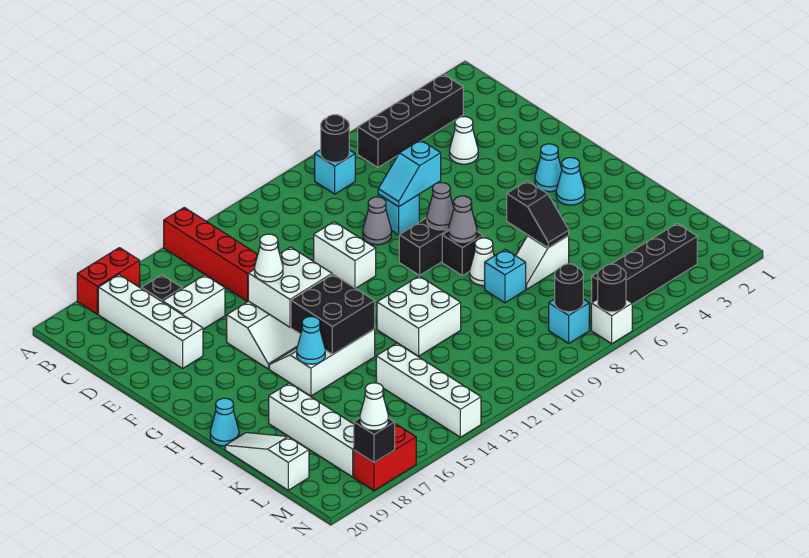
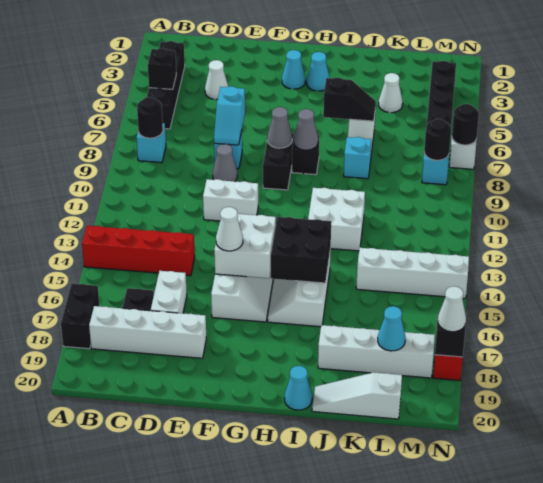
red 1x2 brick [77,248,140,314] -> black 1x2 brick [61,284,99,349]
none -> black 1x1 brick [148,48,176,89]
white 1x1 cone [470,238,494,286] -> white 1x1 cone moved to [379,73,403,113]
cyan 1x1 cone [297,317,325,364] -> cyan 1x1 cone moved to [378,306,405,351]

